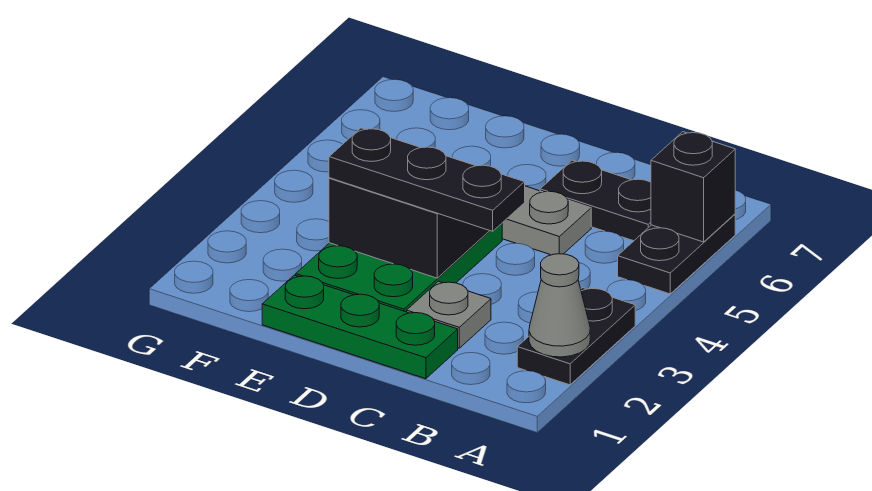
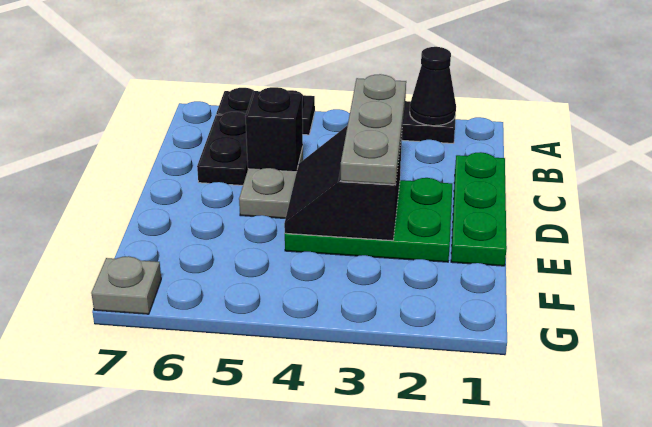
grey 1x1 cone [529,254,590,357] -> black 1x1 cone [410,47,456,126]
black 1x1 brick [651,132,735,242] -> black 1x1 brick moved to [245,87,303,172]
grey 1x1 plate [407,281,491,348] -> grey 1x1 plate moved to [91,256,161,314]
black 1x3 plate [329,128,525,231] -> grey 1x3 plate [341,74,406,185]

